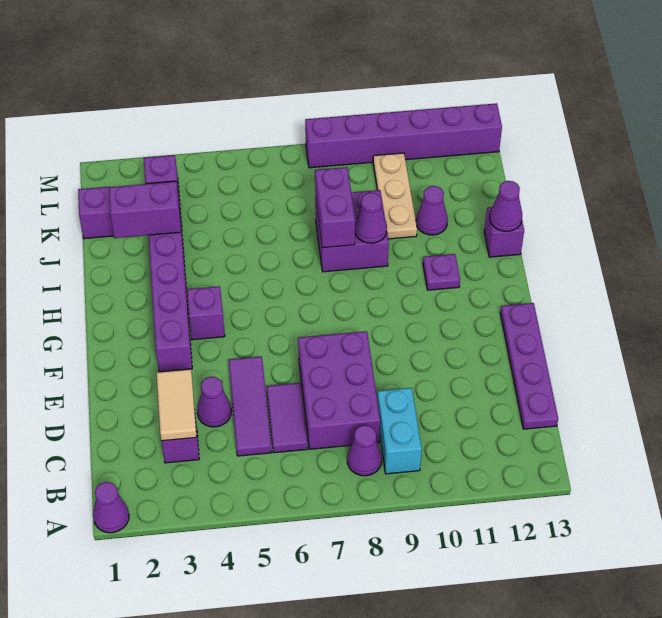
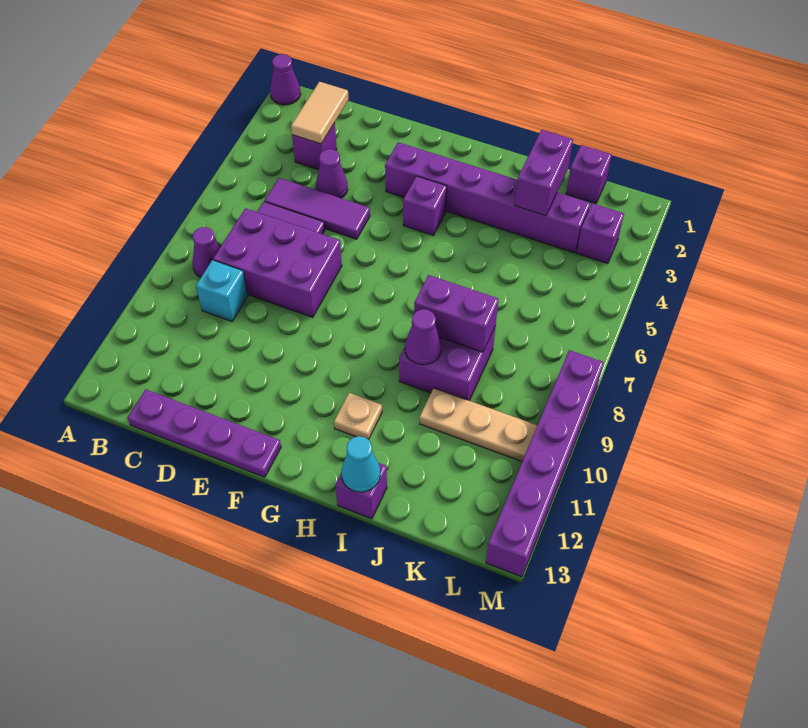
cyan 1x2 brick [377,388,422,474] -> cyan 1x1 brick [196,260,248,321]
tan 1x2 tile [157,369,197,441] -> tan 1x2 tile turned to [291,82,349,144]
purple 1x1 plate [423,254,460,290] -> tan 1x1 plate [334,393,382,440]
purple 1x1 cone [490,181,522,231] -> cyan 1x1 cone [341,436,380,492]
purple 1x1 cone [416,186,448,235] -> none

